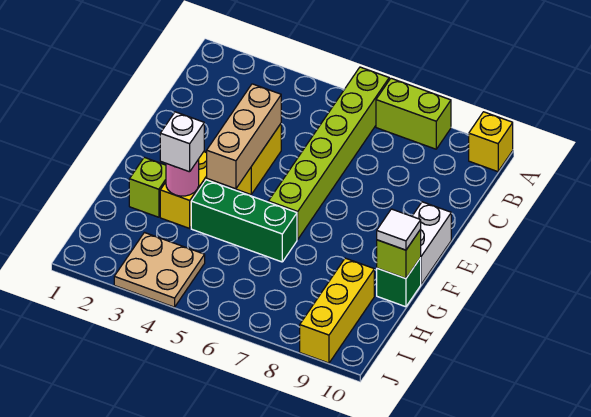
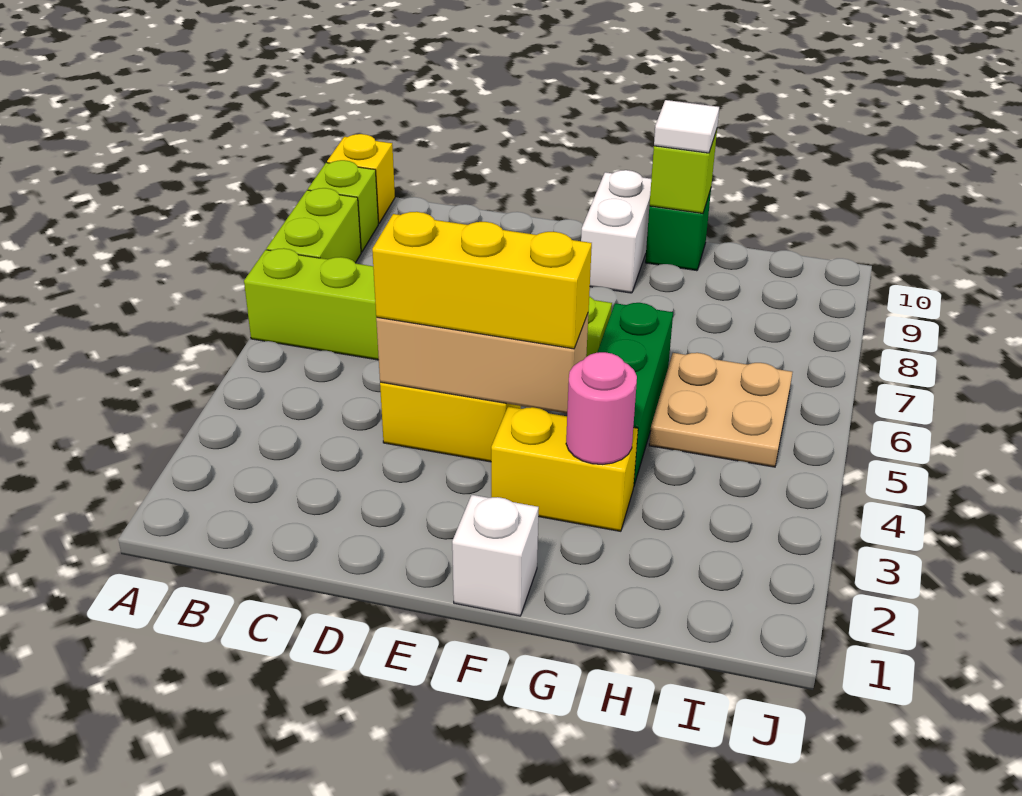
white 1x2 brick [412,202,451,284] -> white 1x2 brick turned to [581,170,651,293]
lime 1x1 brick [129,157,166,217] -> lime 1x1 brick moved to [308,160,378,252]
white 1x1 brick [160,112,204,172] -> white 1x1 brick moved to [452,495,539,616]
yellow 1x3 brick [300,258,374,363] -> yellow 1x3 brick moved to [372,212,592,349]
tan 2x2 plate [114,233,205,307] -> tan 2x2 plate moved to [649,353,792,467]

